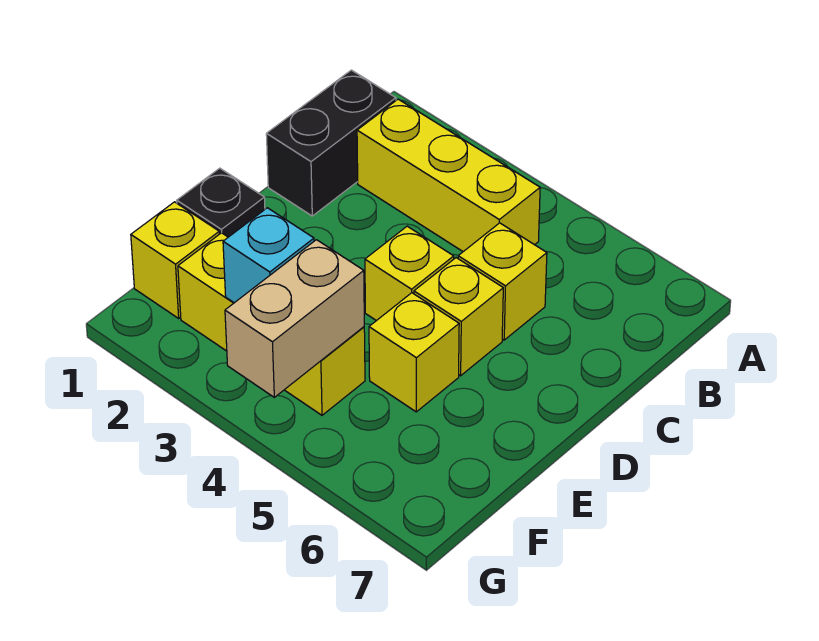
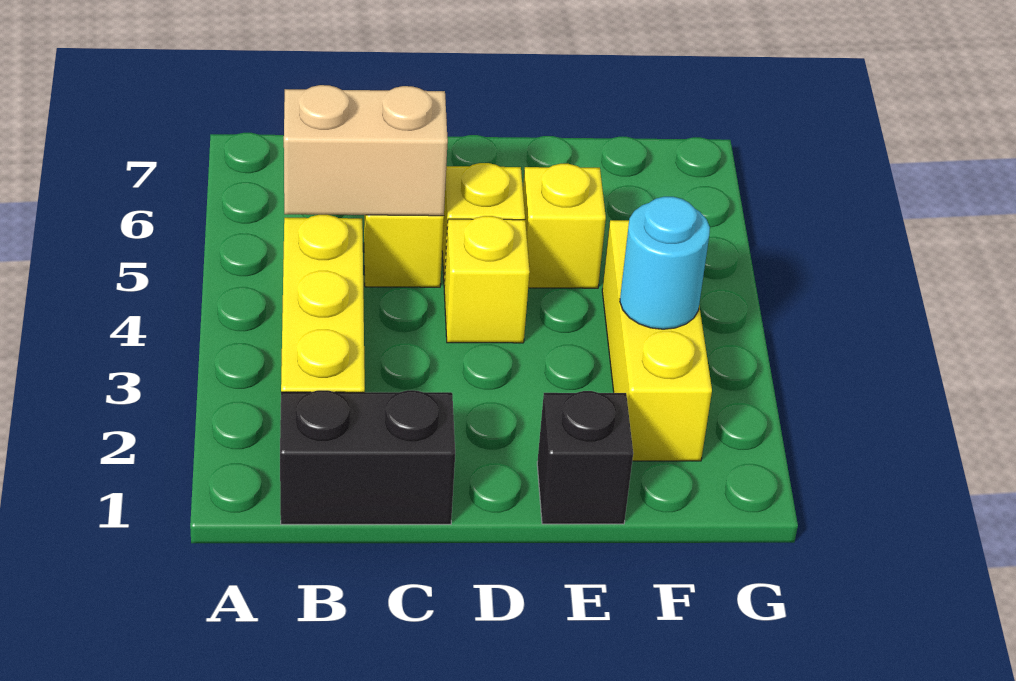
yellow 1x1 brick [131,202,219,318] -> none
cyan 1x1 brick [223,208,314,303] -> cyan 1x1 round brick [620,197,710,329]
tan 1x2 brick [225,240,364,397] -> tan 1x2 brick moved to [284,85,448,216]

